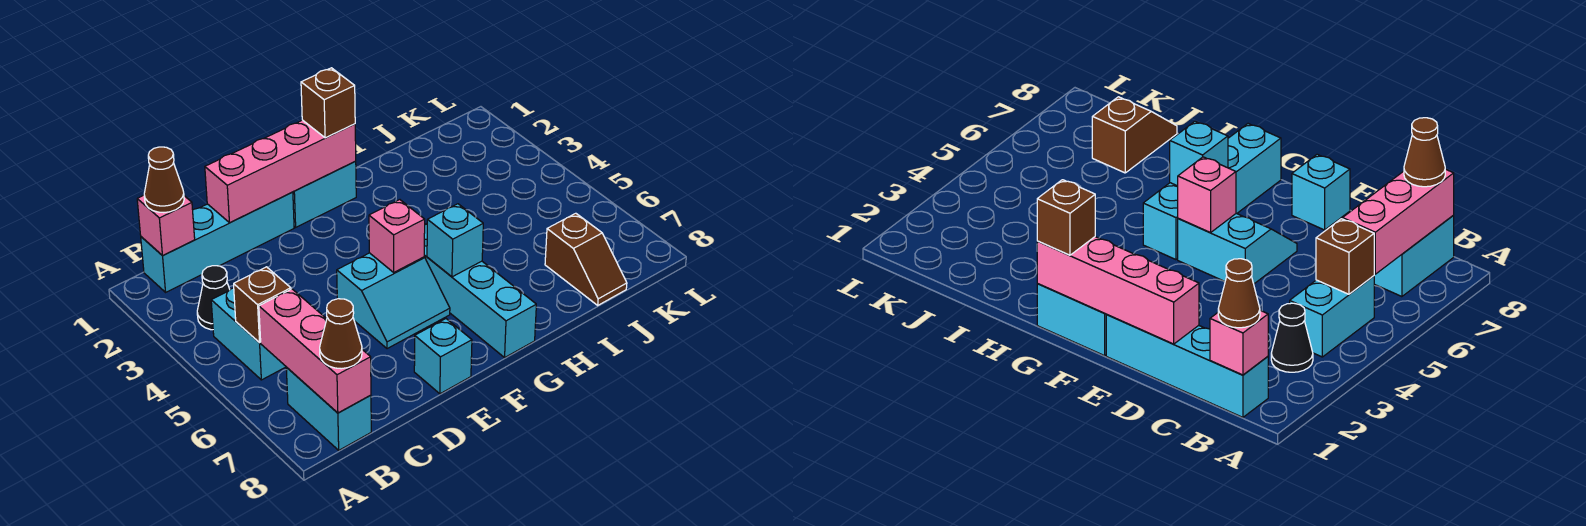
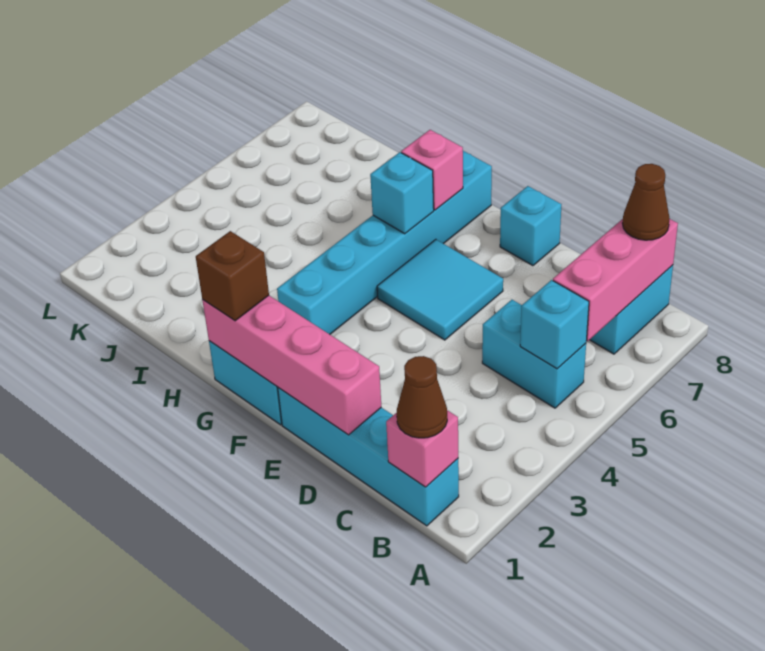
black 1x1 cone [197,266,230,330] -> none
cyan 1x2 brick [211,288,286,380] -> cyan 1x2 brick turned to [482,300,586,408]
brown 1x1 brick [234,267,291,343] -> cyan 1x1 brick [520,280,589,369]
cyan 2x2 slope [337,253,450,349] -> cyan 2x2 tile [377,239,503,340]
pink 1x1 brick [369,200,425,272] -> pink 1x1 brick moved to [401,130,463,210]
cyan 1x4 brick [424,224,536,357] -> cyan 1x6 brick [277,151,492,334]
brown 1x2 slope [545,213,627,305] -> none

